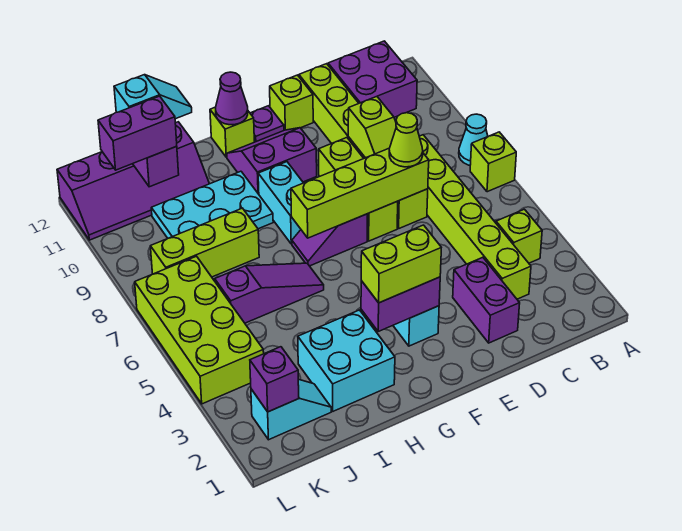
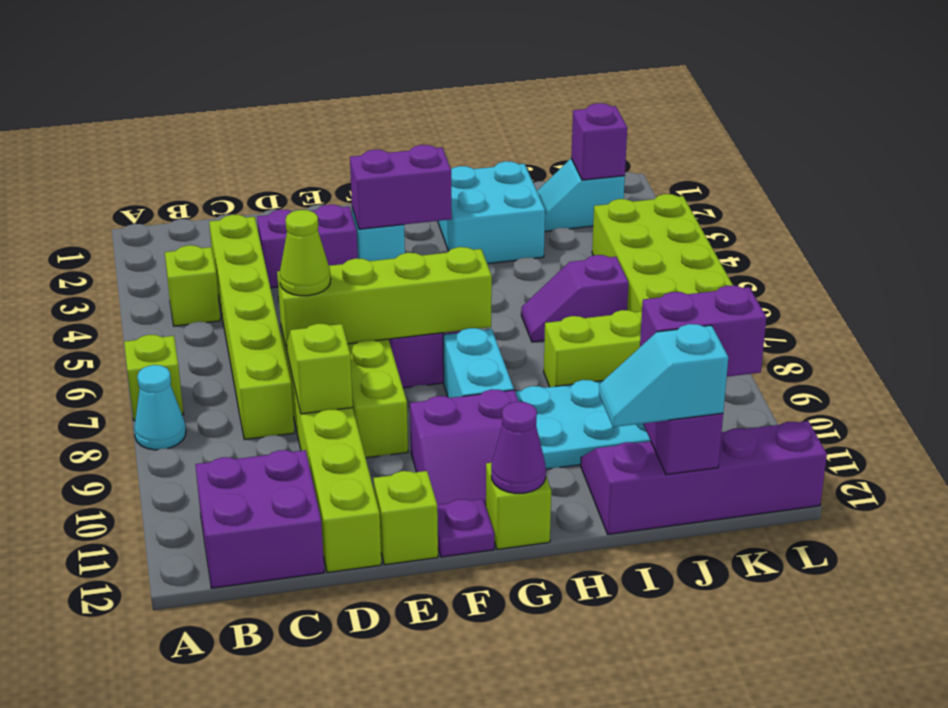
purple 1x2 brick [453,257,520,343] -> purple 1x2 brick turned to [257,205,358,288]
lime 1x2 brick [361,225,441,303] -> none
purple 1x3 slope [215,263,324,323] -> purple 1x2 slope [521,255,629,342]

